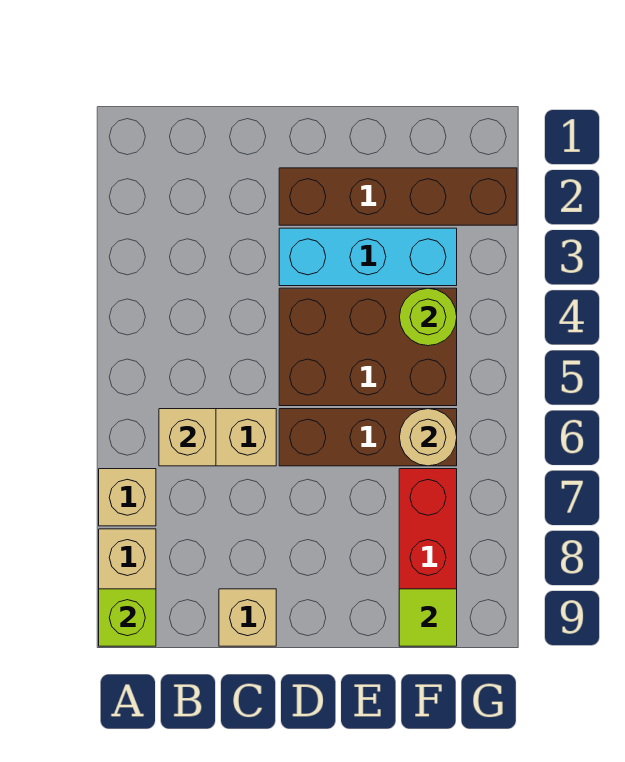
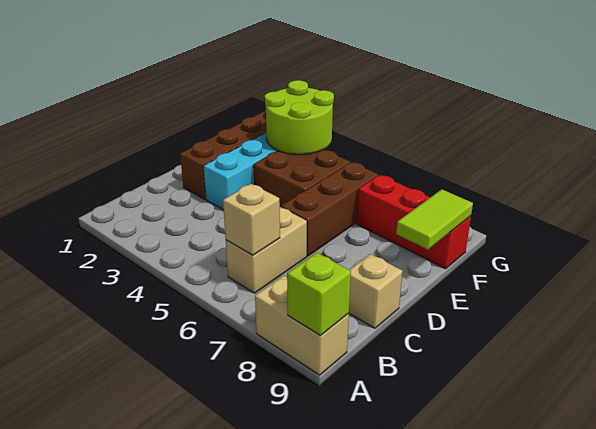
tan 1x1 brick [99,469,156,526] -> none
brown 2x3 brick [279,288,457,406] -> brown 2x2 brick [253,149,350,207]
lime 1x1 round brick [400,288,457,346] -> lime 2x2 round brick [265,80,334,155]
tan 1x1 round brick [399,409,457,466] -> none
lime 1x1 tile [399,589,457,646] -> lime 1x2 tile [396,189,473,250]

